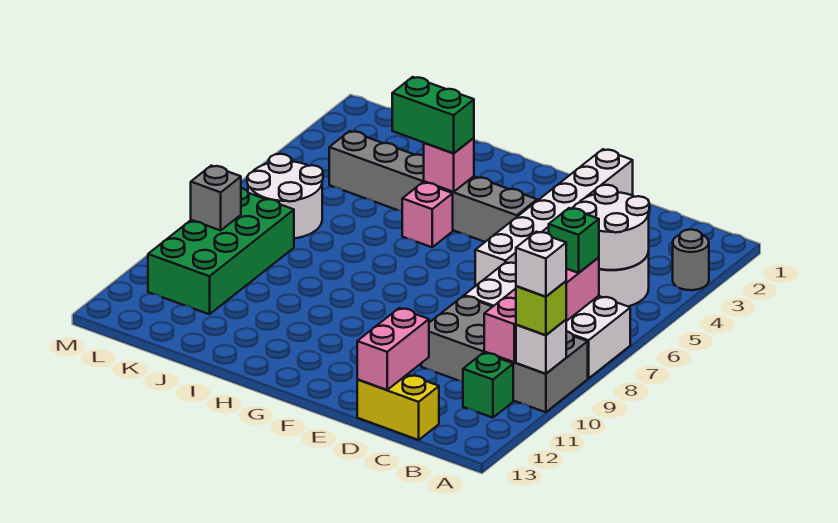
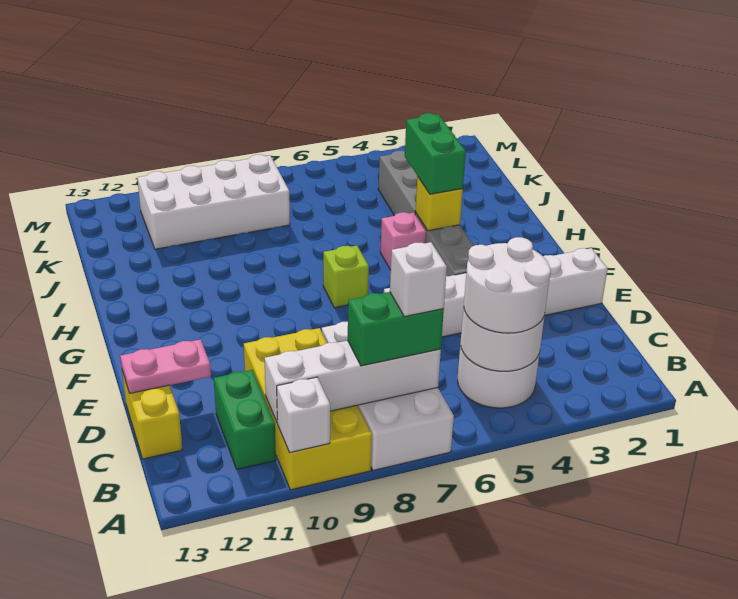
grey 1x1 round brick [673,229,709,290] -> none
grey 2x4 brick [421,296,588,412] -> yellow 2x4 brick [244,328,372,490]
lime 1x1 brick [516,281,566,335] -> lime 1x1 brick moved to [323,246,369,308]
white 1x1 brick [516,232,566,297] -> white 1x1 brick moved to [390,242,447,317]
pink 1x4 brick [484,257,599,362] -> white 1x4 brick [264,340,441,423]
green 1x1 brick [549,208,599,273] -> green 1x2 brick [348,292,444,366]
green 1x1 brick [463,353,513,418] -> green 1x2 brick [214,370,276,469]
pink 1x2 brick [357,308,429,390] -> pink 1x2 plate [120,339,211,393]
pink 1x1 brick [424,138,474,192] -> yellow 1x1 brick [415,176,463,231]
white 2x2 round brick [247,154,323,238] -> white 2x2 round brick moved to [464,237,551,333]
green 2x4 brick [148,188,294,314] -> white 2x4 brick [137,155,290,249]
grey 1x1 brick [191,166,241,230] -> none

